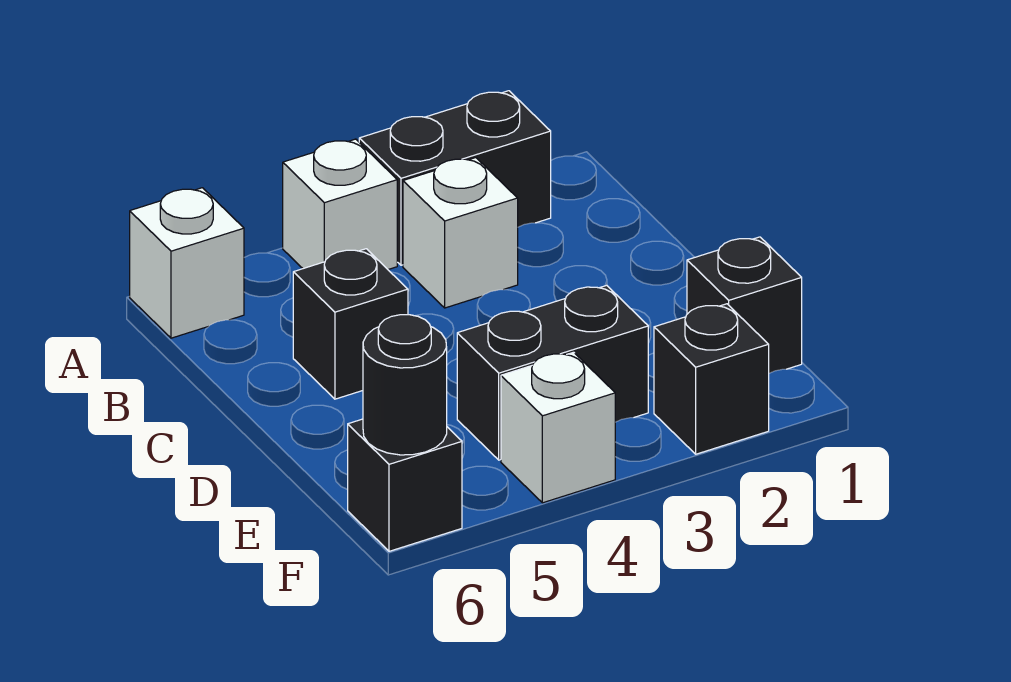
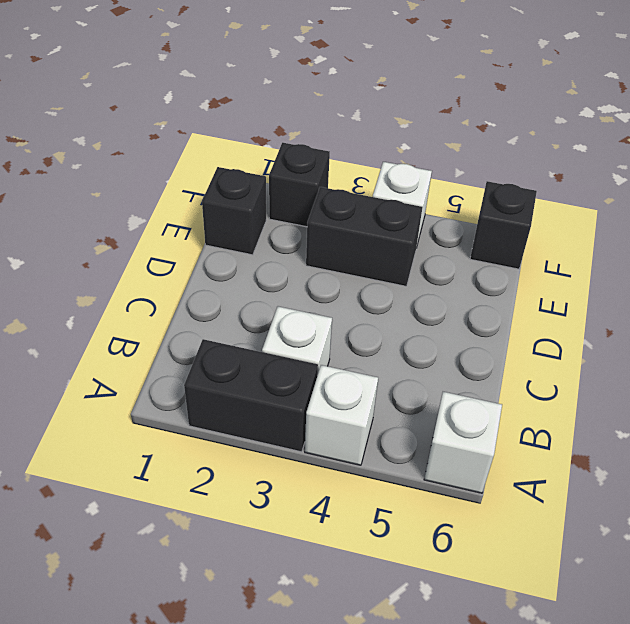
black 1x1 brick [293,249,408,399] -> none
black 1x1 round brick [363,315,447,455] -> none

